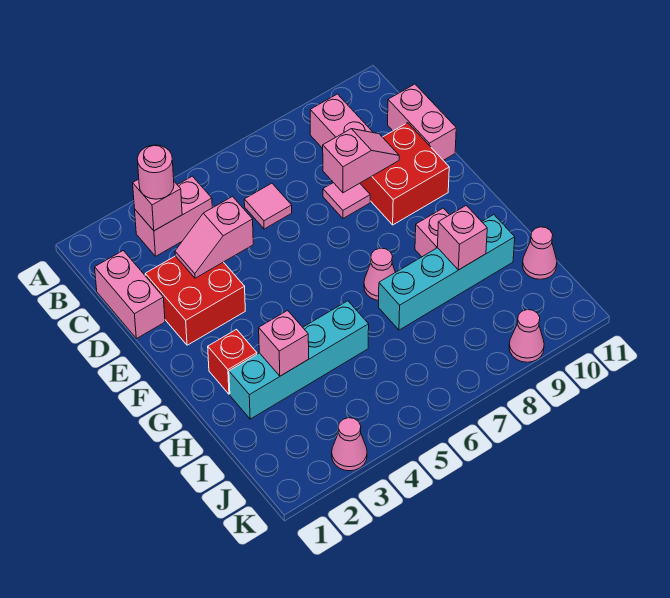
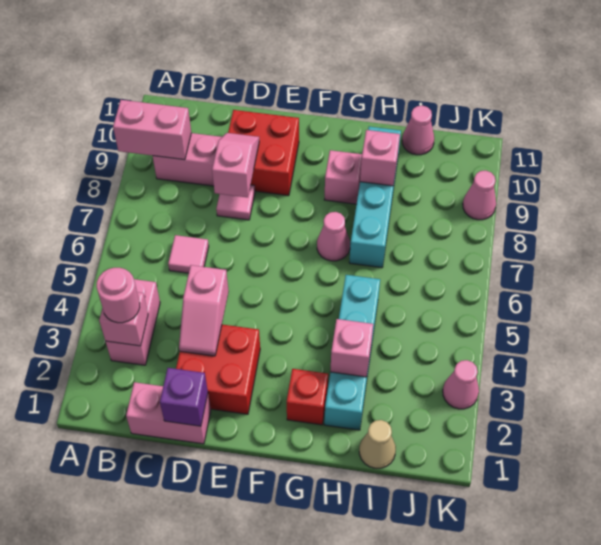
pink 1x2 brick [388,84,456,160] -> pink 1x2 brick moved to [113,100,191,160]
none -> purple 1x1 brick [160,368,208,426]
none -> tan 1x1 cone [359,420,396,468]

